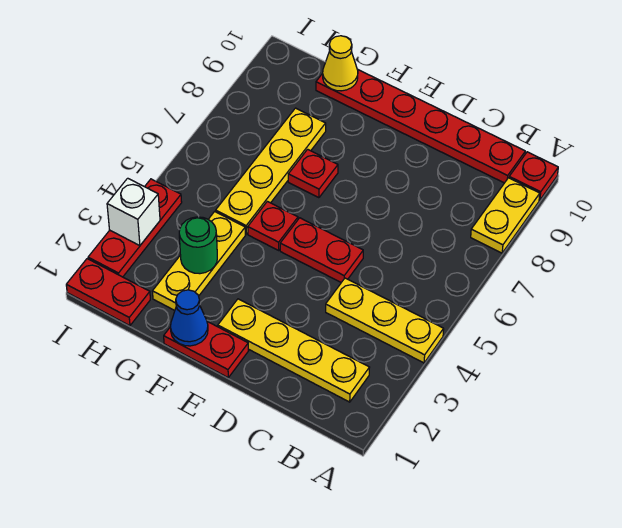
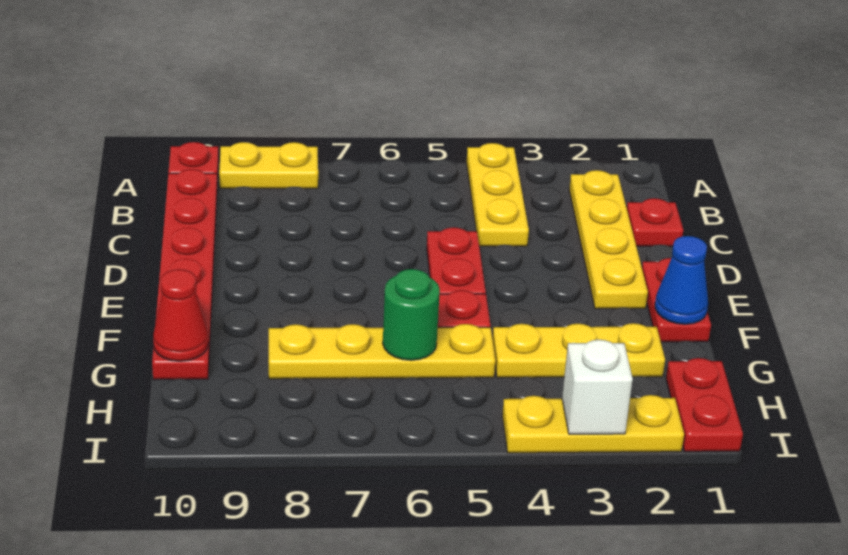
red 1x1 plate [288,149,338,198] -> red 1x1 plate moved to [627,198,683,246]
green 1x1 round brick [179,217,217,274] -> green 1x1 round brick moved to [383,269,440,360]
yellow 1x1 cone [323,36,358,91] -> red 1x1 cone [153,269,208,361]
red 1x3 plate [88,179,182,277] -> yellow 1x3 plate [502,395,684,453]

